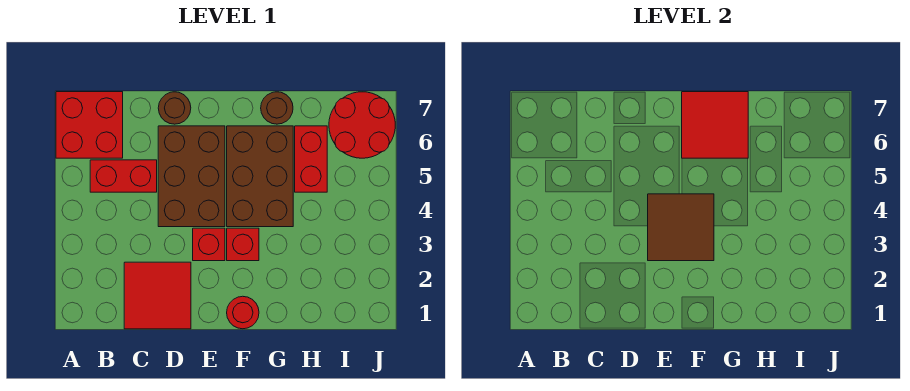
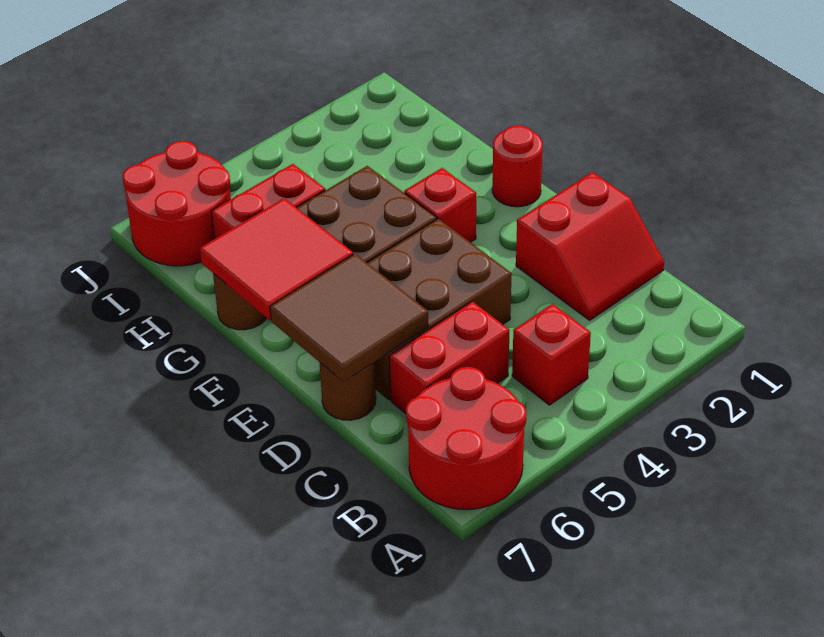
red 2x2 brick [56,92,123,158] -> red 2x2 round brick [406,367,526,509]
red 1x2 brick [90,160,157,192] -> red 1x2 brick turned to [389,301,509,414]
red 2x2 tile [124,262,191,329] -> red 2x2 slope [516,172,664,320]
red 1x1 brick [193,228,225,261] -> red 1x1 brick moved to [512,304,591,405]
brown 2x2 tile [648,194,714,261] -> brown 2x2 tile moved to [270,254,429,382]

